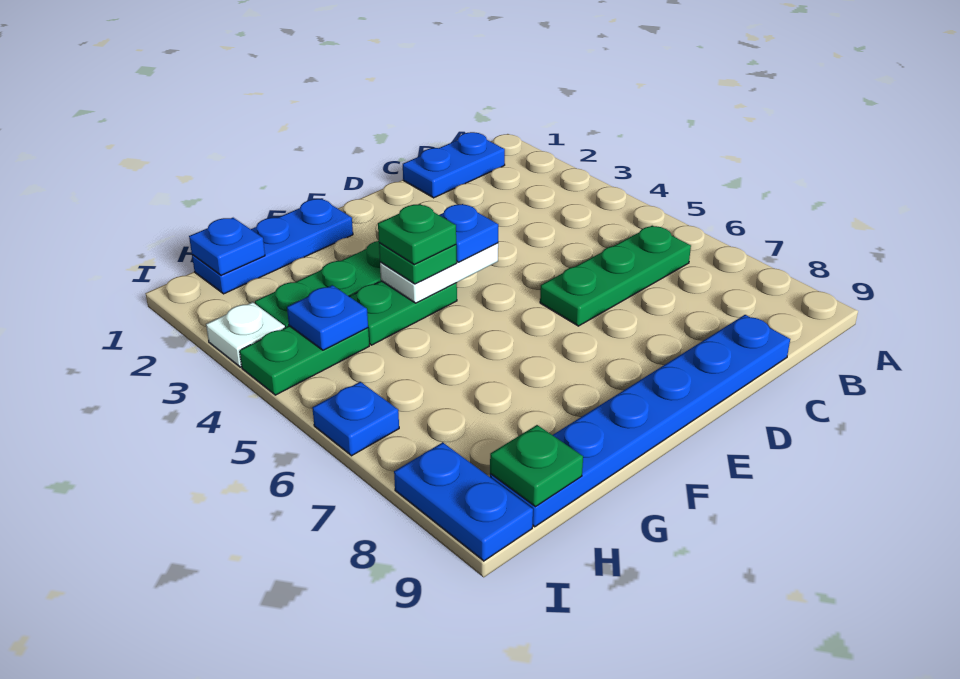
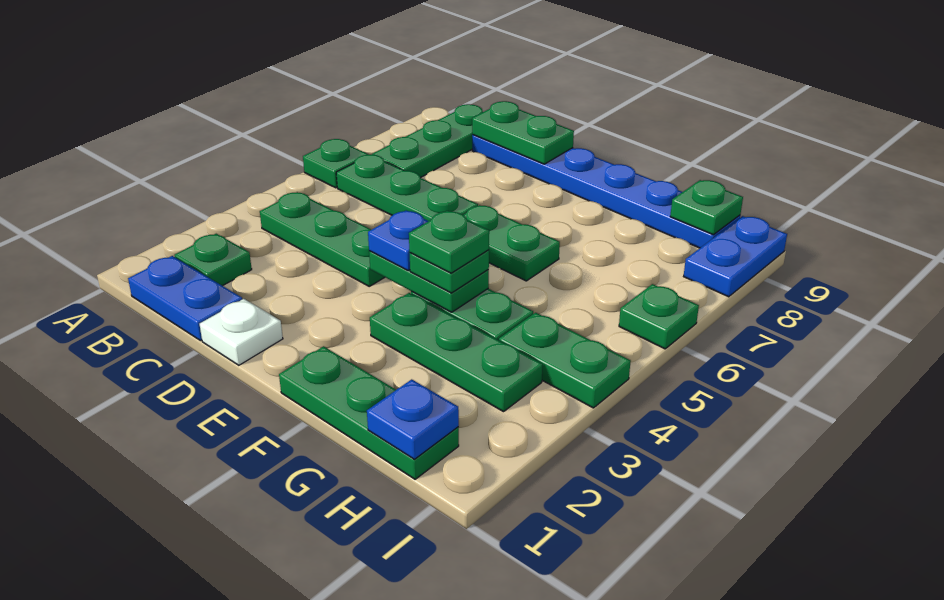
none -> green 1x1 plate [303,139,368,188]
none -> green 1x1 plate [175,234,252,286]
none -> green 1x3 plate [260,192,385,286]
none -> green 1x3 plate [372,104,483,178]
none -> green 1x2 plate [472,101,574,164]
white 1x2 plate [380,243,498,303] -> green 1x2 plate [369,251,489,312]
none -> green 1x2 plate [464,205,560,281]
blue 1x3 plate [192,199,353,294] -> green 1x3 plate [279,346,459,479]
blue 1x1 plate [287,285,368,350] -> none
white 1x1 plate [206,302,285,367] -> white 1x1 plate moved to [200,299,283,365]
blue 1x1 plate [312,382,399,456] -> green 1x1 plate [619,284,699,349]

